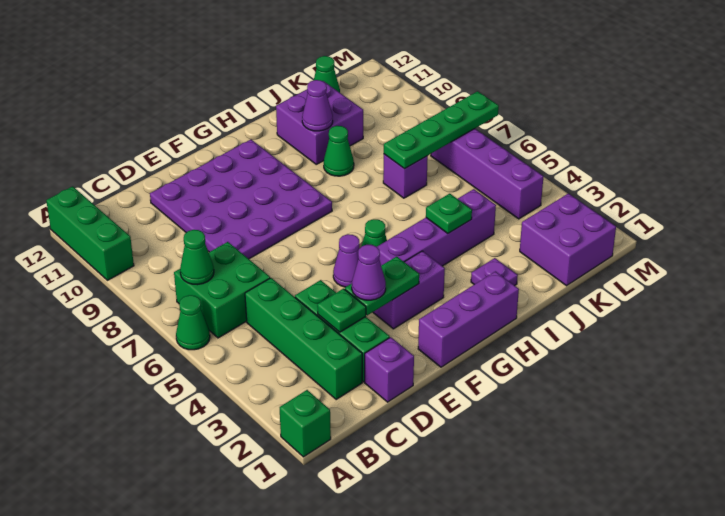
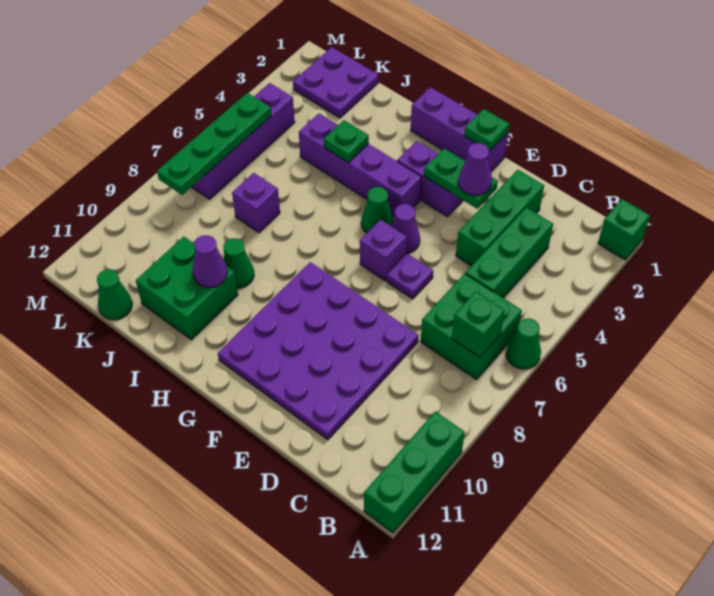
green 1x1 cone [180,230,214,285] -> green 1x1 brick [452,291,505,357]
green 1x4 brick [245,278,362,399] -> green 1x3 brick [465,207,553,298]
purple 1x1 brick [365,337,414,402] -> purple 1x1 brick moved to [360,220,407,281]
green 1x1 plate [317,289,366,332] -> green 1x1 plate moved to [464,109,509,151]
purple 1x1 plate [471,258,518,285] -> purple 1x1 plate moved to [387,254,433,299]
purple 2x2 brick [276,81,363,164] -> green 2x2 brick [136,237,238,340]
green 1x4 plate [384,91,499,169] -> green 1x4 plate turned to [157,93,271,195]
purple 2x2 brick [520,193,616,286] -> purple 2x2 plate [293,47,379,118]

